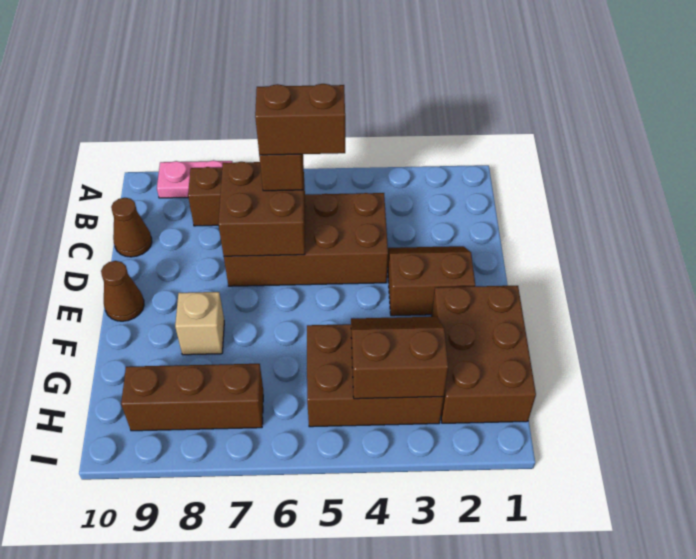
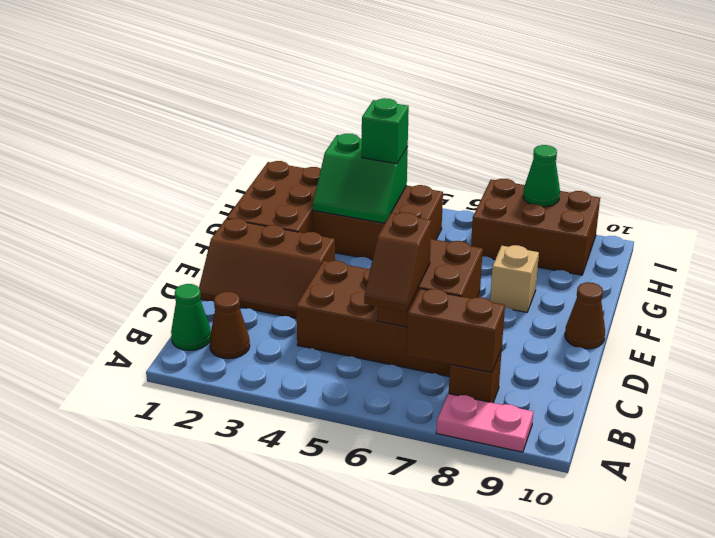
none -> green 1x1 cone [171,284,211,350]
brown 1x2 brick [255,84,345,155] -> brown 1x2 brick moved to [407,289,505,373]
brown 1x1 cone [111,198,152,257] -> brown 1x1 cone moved to [210,292,250,359]
brown 2x2 slope [387,246,475,316] -> brown 2x3 slope [199,218,335,318]
brown 2x2 slope [351,317,448,399] -> green 2x2 slope [313,134,408,223]
none -> green 1x1 brick [362,98,409,164]
brown 1x3 brick [121,364,263,431] -> brown 2x3 brick [471,179,600,275]
none -> green 1x1 cone [523,145,560,207]

